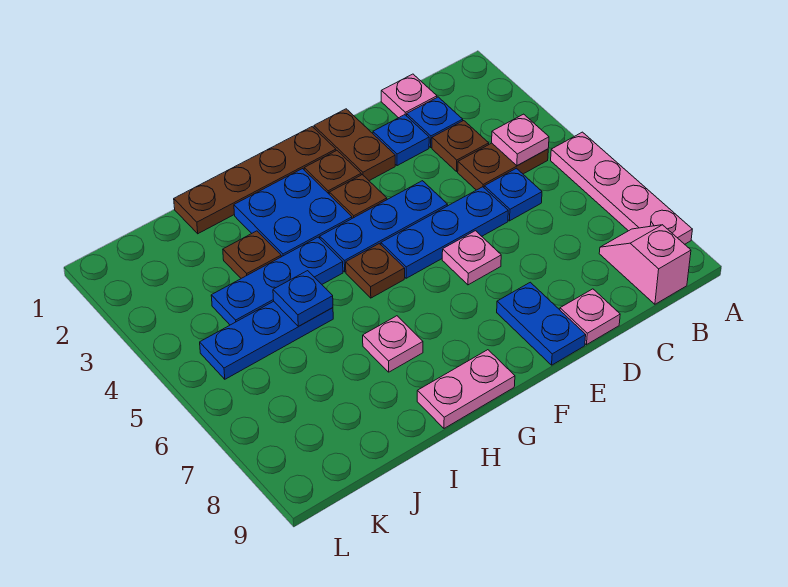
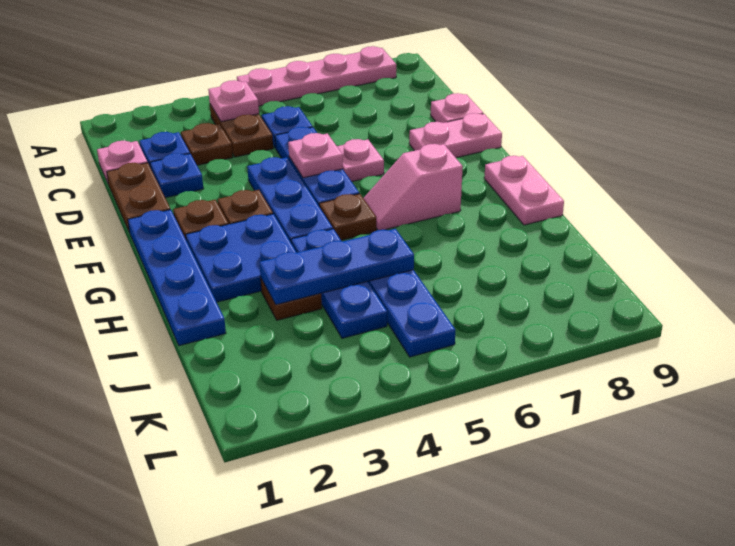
pink 1x2 slope [599,225,691,304] -> pink 1x2 slope moved to [363,144,463,230]
brown 1x2 plate [314,109,395,181] -> brown 1x2 plate turned to [107,163,171,232]
blue 1x2 plate [497,282,586,365] -> pink 1x2 plate [409,113,502,158]
brown 1x4 plate [174,127,336,234] -> blue 1x4 plate [128,210,226,346]
pink 1x1 plate [363,316,423,372] -> pink 1x1 plate moved to [288,133,343,178]
blue 1x1 plate [273,271,333,326] -> blue 1x3 plate [259,229,414,305]

